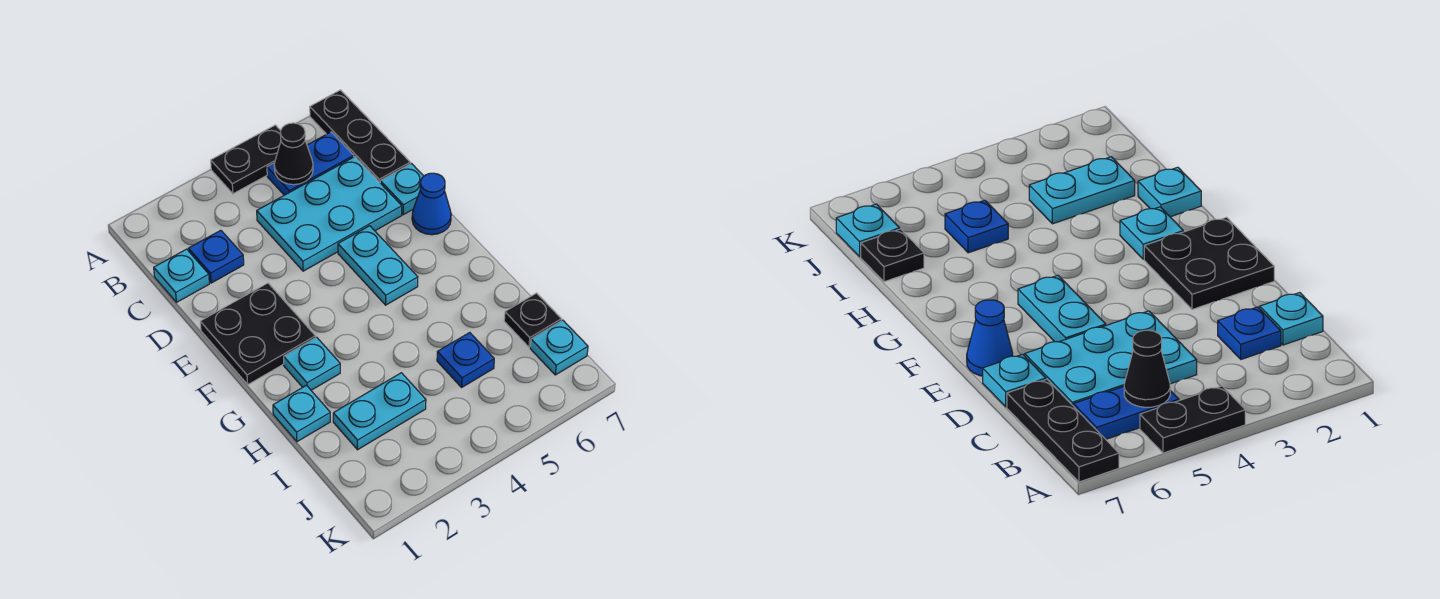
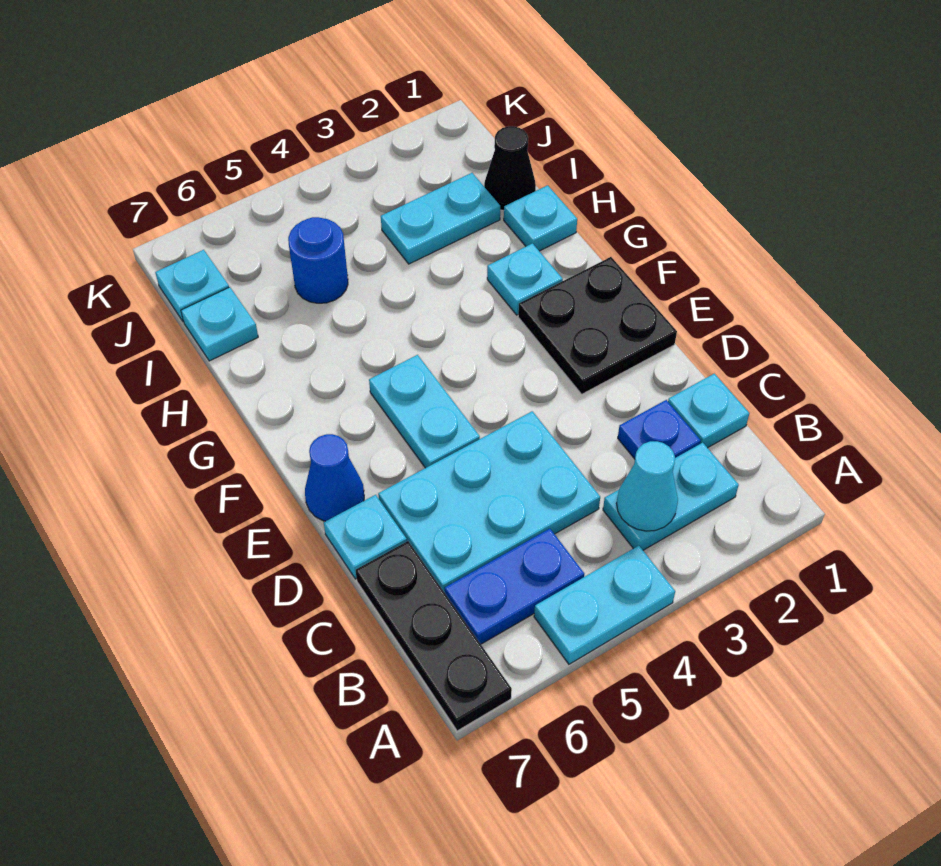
black 1x2 plate [211,125,281,194] -> cyan 1x2 plate [534,546,675,664]
none -> cyan 1x2 plate [603,443,739,550]
none -> cyan 1x1 cone [617,441,678,531]
black 1x1 cone [274,123,313,185] -> black 1x1 cone moved to [484,126,536,210]
blue 1x1 plate [437,333,494,387] -> blue 1x1 round brick [288,217,348,303]
black 1x1 plate [504,293,561,347] -> cyan 1x1 plate [181,287,258,361]

